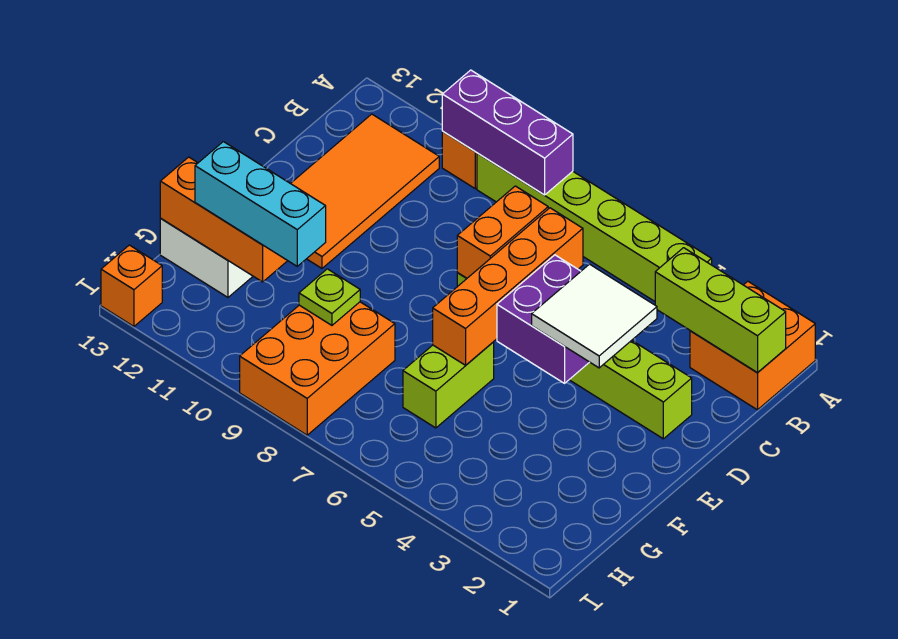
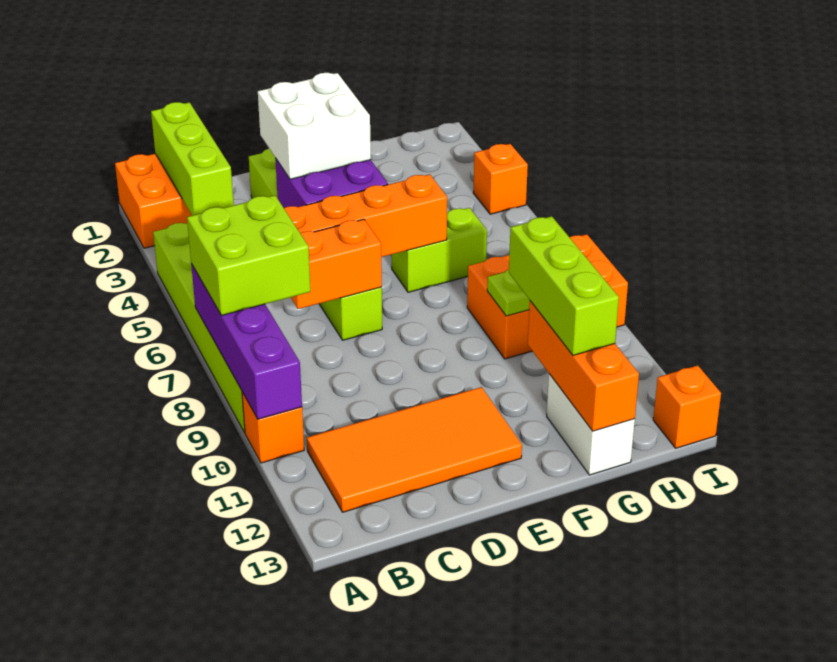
none -> lime 2x2 brick [187,195,311,315]
purple 1x3 brick [442,70,573,195] -> purple 1x4 brick [191,264,302,419]
white 2x2 tile [532,264,657,368] -> white 2x2 brick [258,73,371,179]
cyan 1x3 brick [195,142,326,266] -> lime 1x3 brick [509,216,619,355]
none -> orange 1x1 brick [473,144,528,214]

